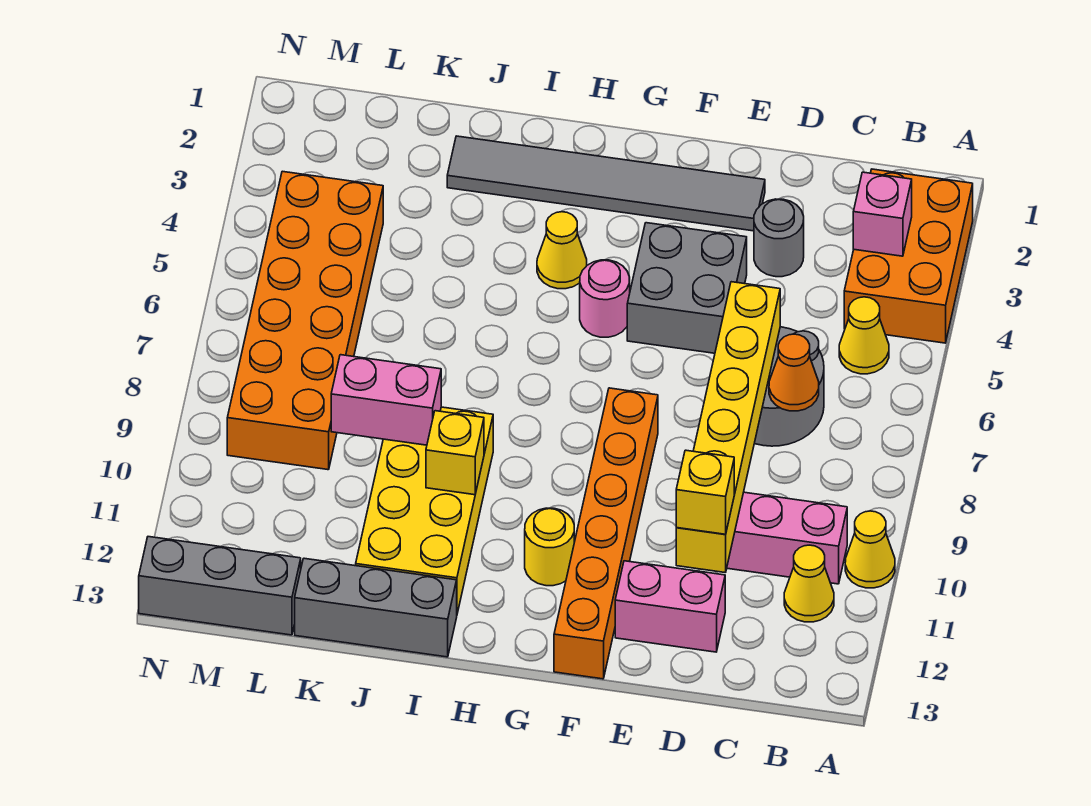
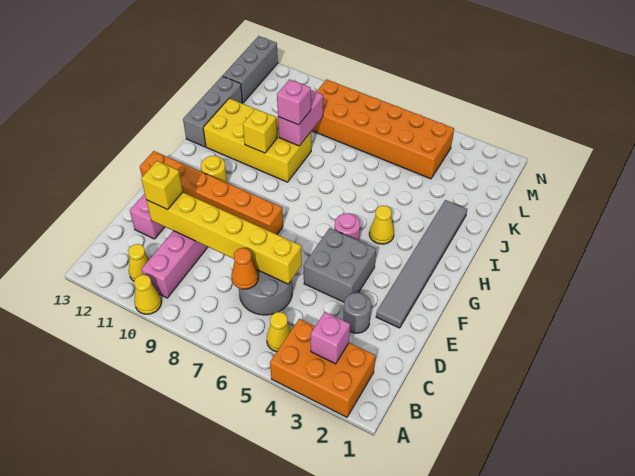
none -> pink 1x1 brick [277,79,311,125]

